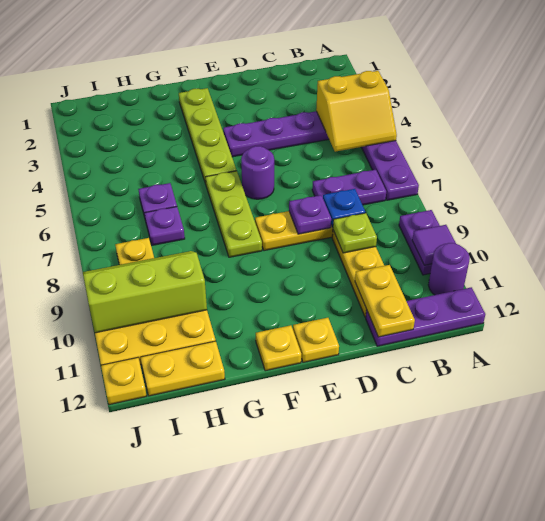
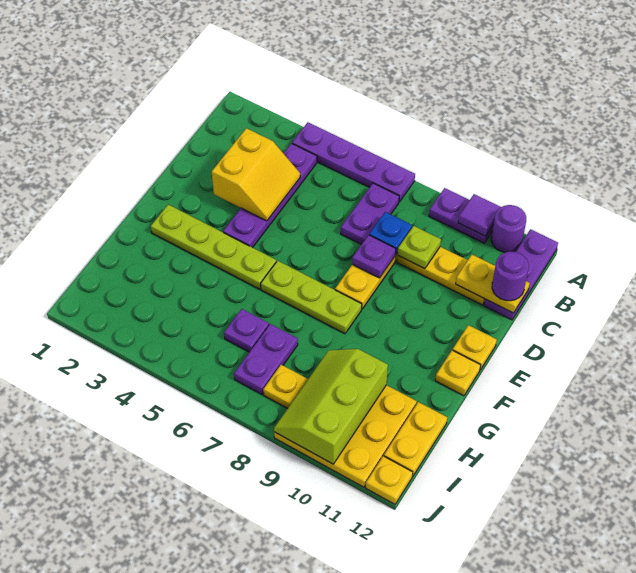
yellow 2x2 slope [316,71,397,152] -> yellow 2x2 slope moved to [212,128,300,221]
purple 1x1 round brick [241,146,274,199] -> purple 1x1 round brick moved to [492,252,529,301]
purple 1x1 plate [145,207,185,245] -> purple 1x2 plate [234,324,298,394]

